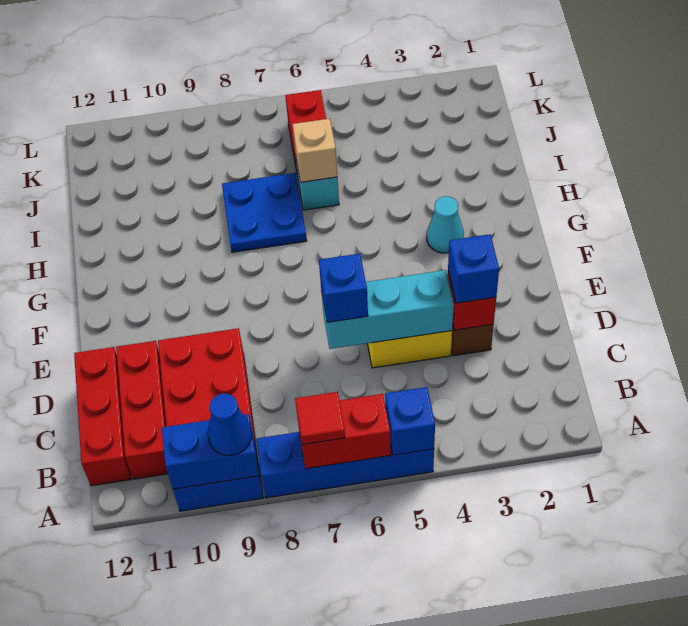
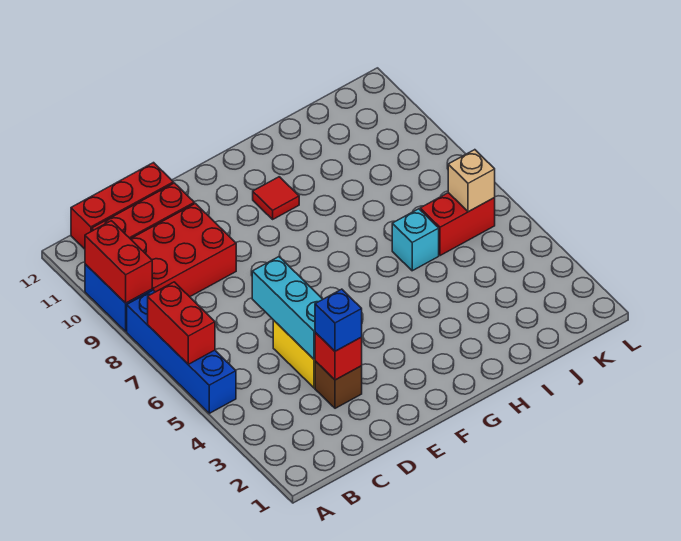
blue 1x1 brick [385,387,435,455] -> none
red 1x1 tile [295,392,345,445] -> red 1x1 tile moved to [253,177,299,219]
blue 1x2 brick [162,414,259,489] -> red 1x2 brick [85,221,152,303]
blue 1x1 cone [208,393,252,455] -> none
blue 1x1 brick [319,254,368,322] -> none
cyan 1x1 cone [427,196,464,253] -> none
blue 2x2 plate [222,173,307,252] -> none
tan 1x1 brick [293,119,337,182] -> tan 1x1 brick moved to [448,150,495,212]

